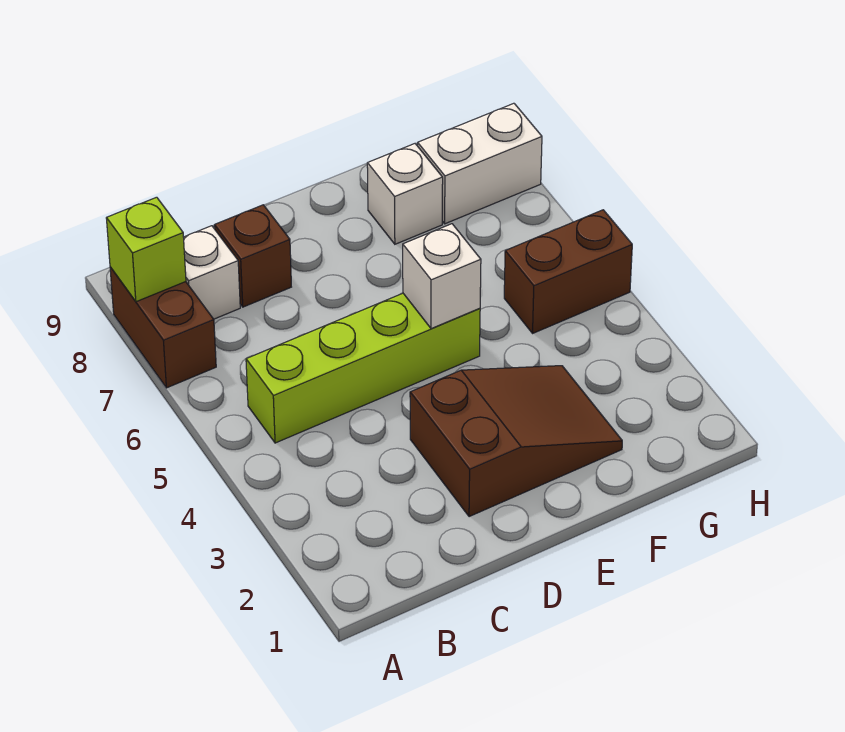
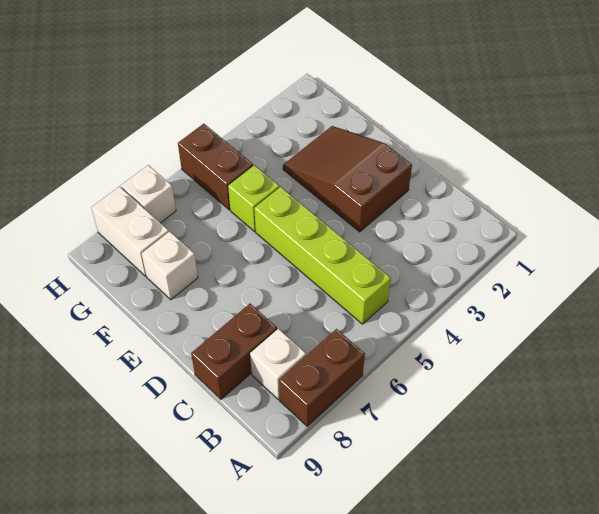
lime 1x1 brick [106,197,186,302] -> lime 1x1 brick moved to [228,165,279,231]
brown 1x1 brick [214,205,291,307] -> brown 1x2 brick [191,304,277,399]
white 1x1 brick [403,224,481,329] -> white 1x1 brick moved to [121,165,176,223]

